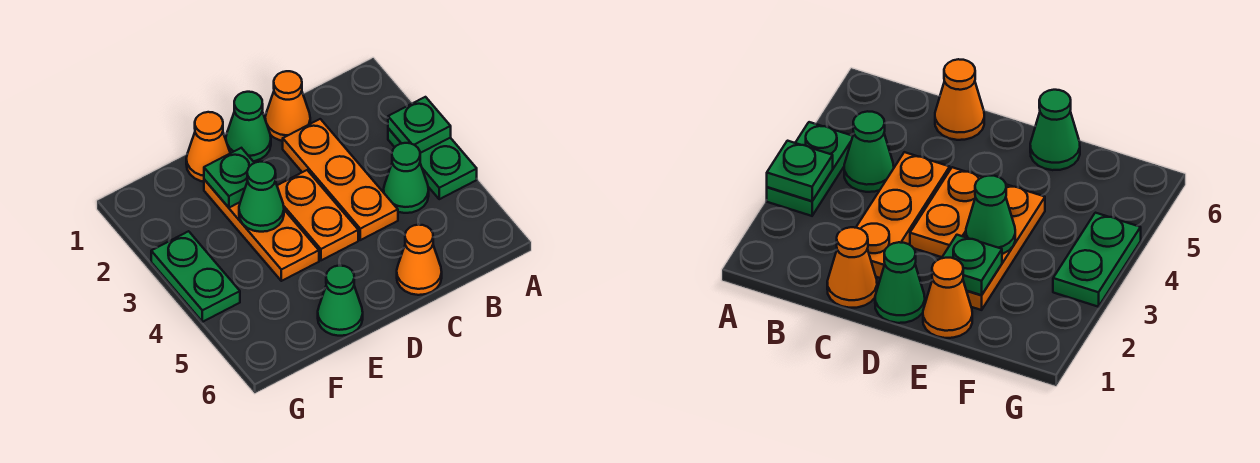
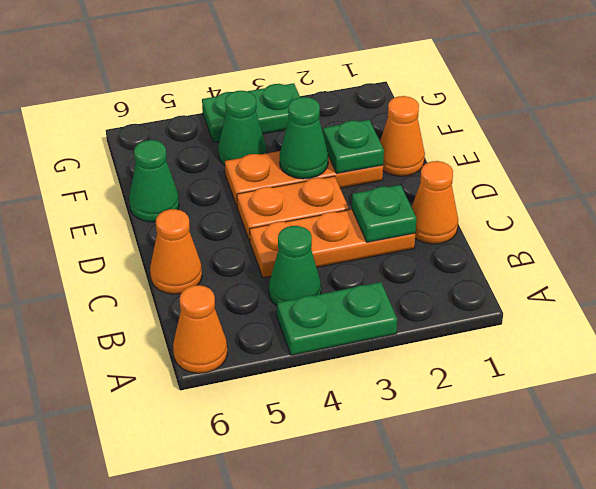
green 1x1 plate [388,97,451,153] -> green 1x1 plate moved to [352,185,417,242]
none -> orange 1x1 cone [173,285,227,373]
green 1x1 cone [226,92,271,161] -> green 1x1 cone moved to [218,91,266,165]

